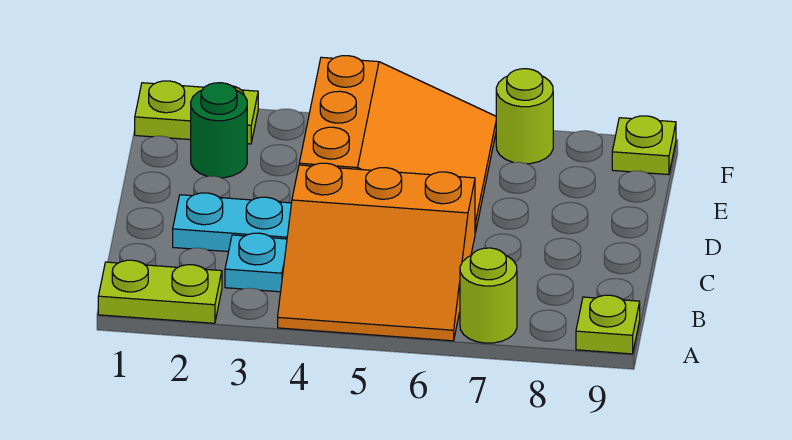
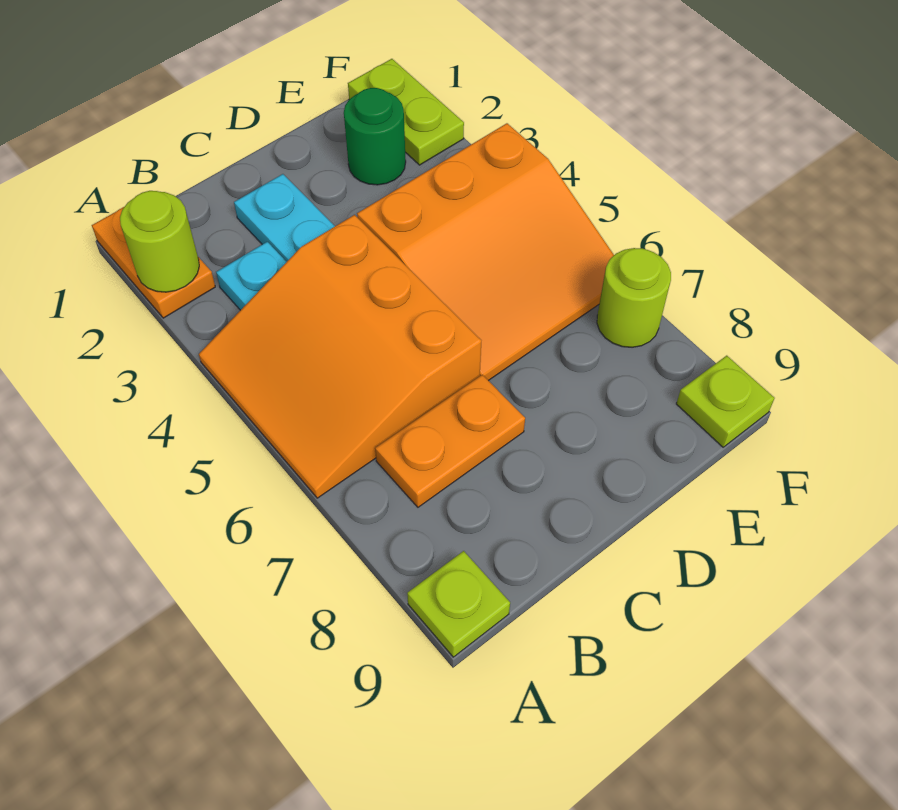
lime 1x2 plate [98,260,222,323] -> orange 1x2 plate [92,207,215,318]
lime 1x1 round brick [460,248,517,343] -> lime 1x1 round brick moved to [120,191,199,292]
none -> orange 1x2 plate [375,375,525,507]

